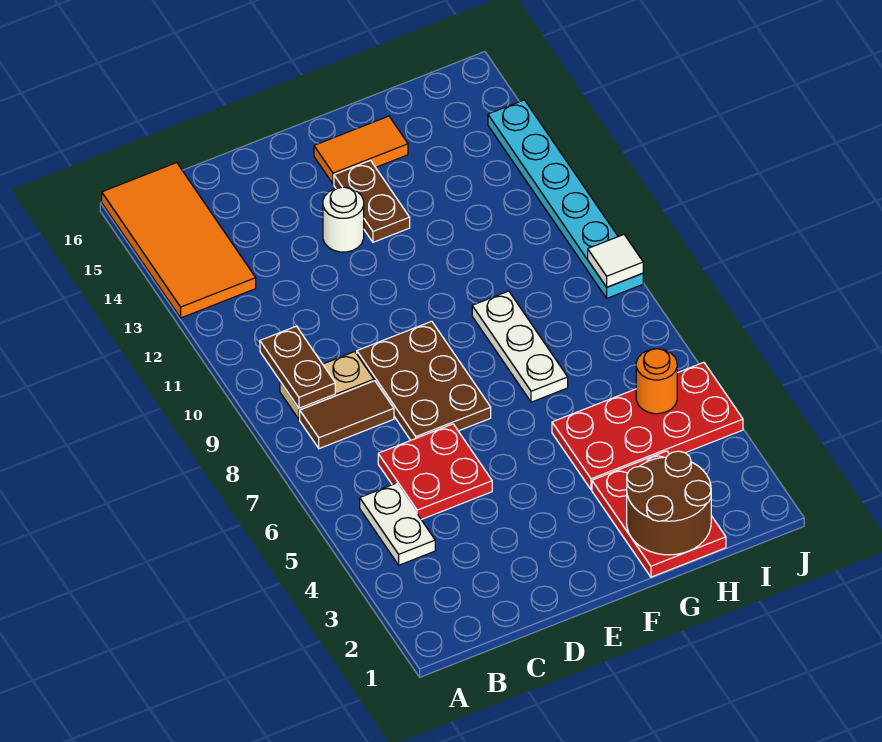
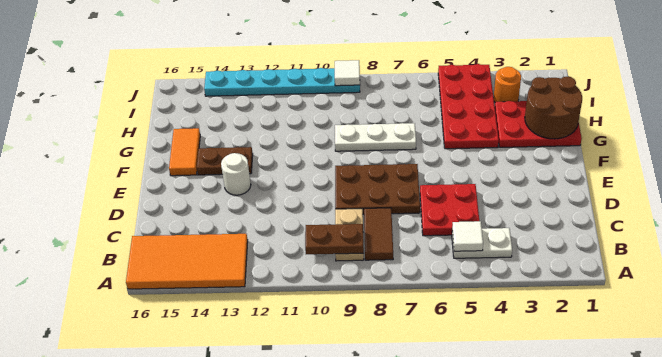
none -> white 1x1 tile [452,221,483,251]
orange 1x1 round brick [636,349,677,414] -> orange 1x1 round brick moved to [493,67,521,102]

